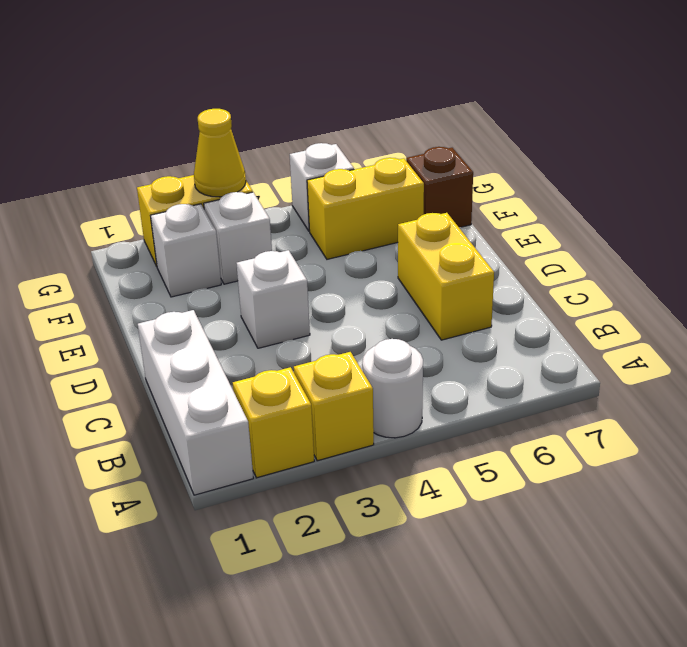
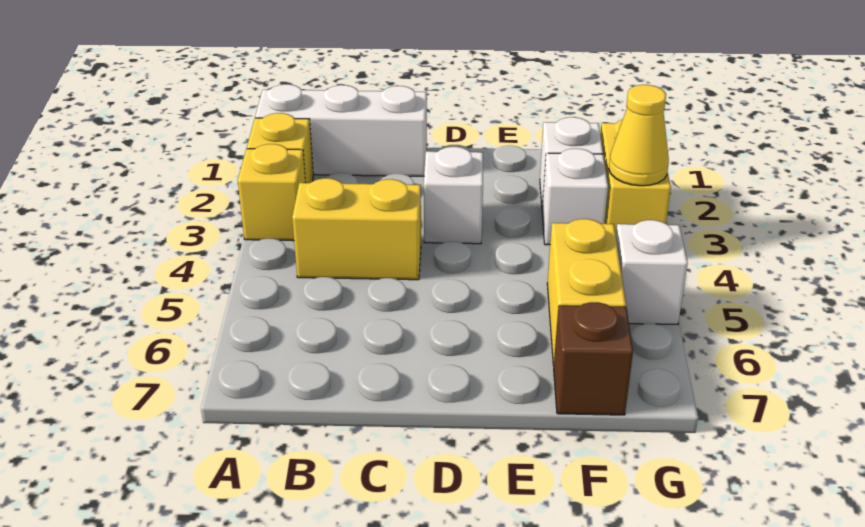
white 1x1 round brick [362,339,423,438] -> none
yellow 1x2 brick [398,213,494,340] -> yellow 1x2 brick moved to [292,178,421,280]

